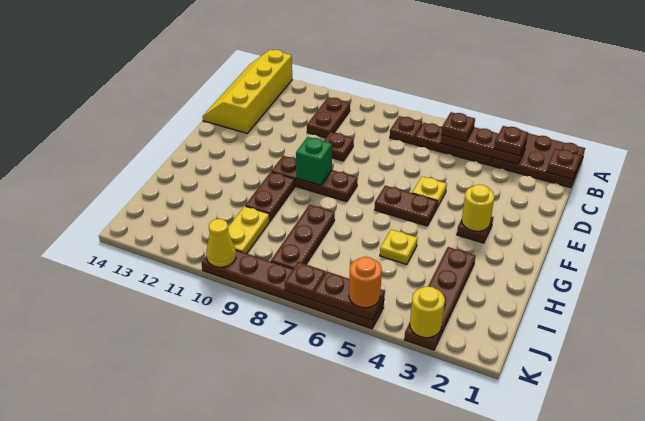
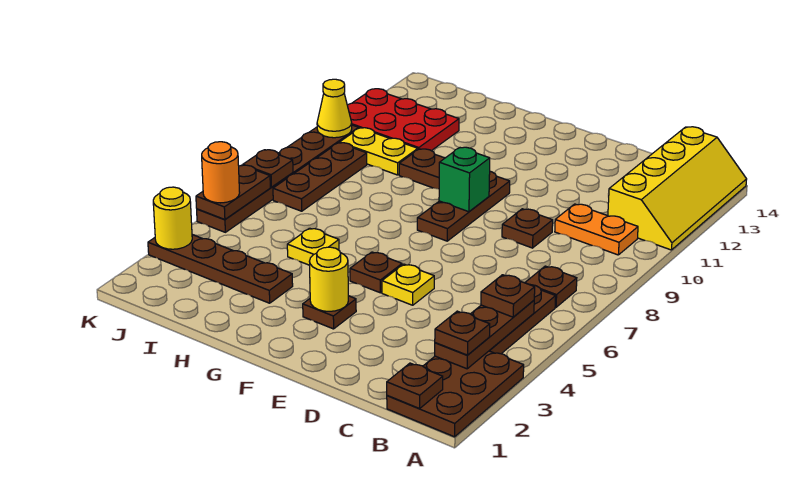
yellow 2x4 slope [203,50,292,133] -> yellow 2x4 slope turned to [608,127,747,250]
brown 1x2 plate [307,97,350,138] -> orange 1x2 plate [555,204,638,255]
brown 1x2 plate [374,186,437,226] -> brown 1x1 plate [350,252,402,293]
brown 1x3 plate [271,205,335,269] -> brown 1x3 plate turned to [273,143,367,211]
none -> red 2x3 plate [347,89,459,151]

